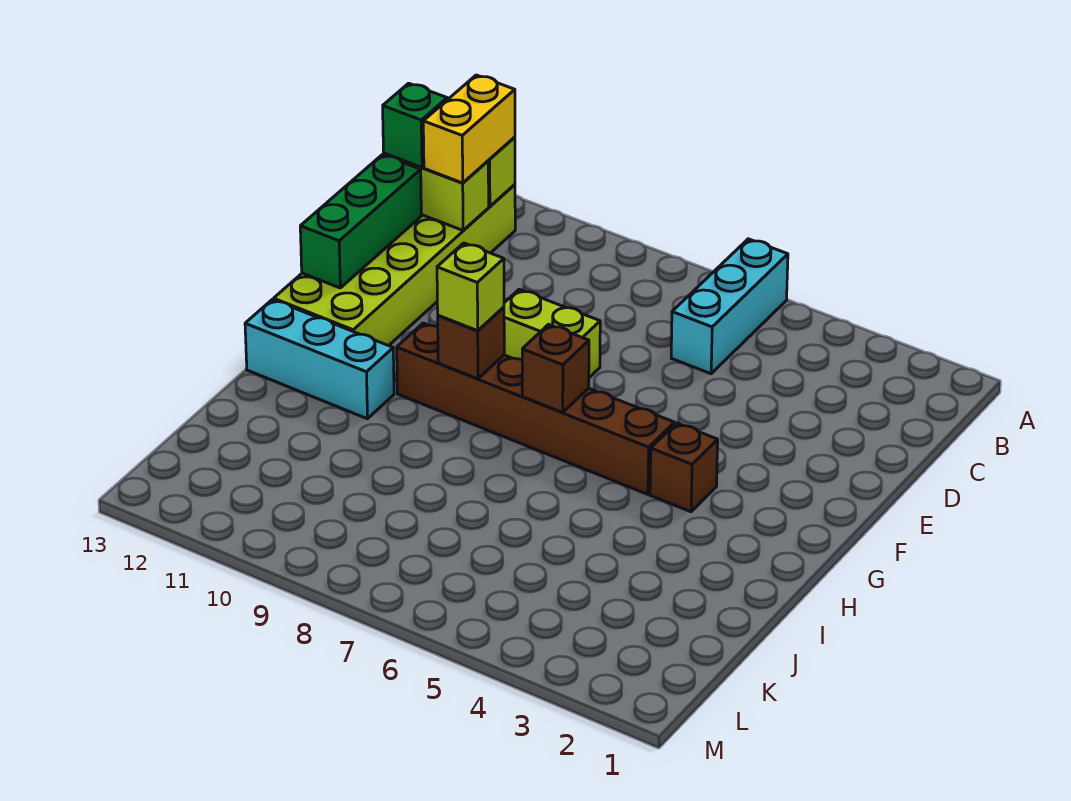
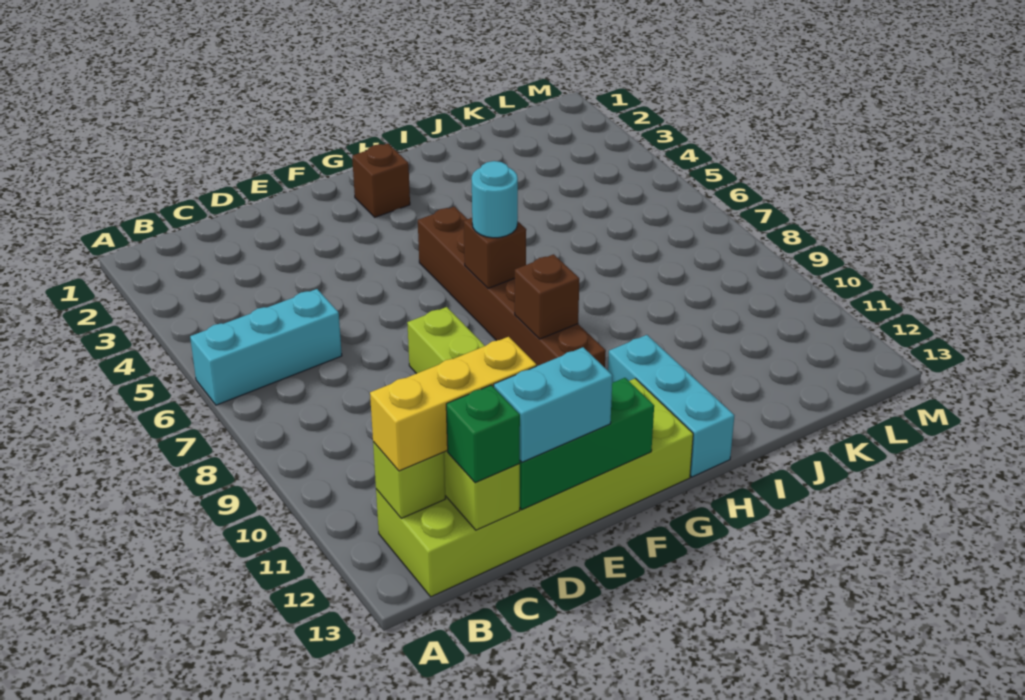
yellow 1x2 brick [423,75,515,183] -> yellow 1x3 brick [370,337,536,471]
none -> cyan 1x2 brick [494,347,613,462]
brown 1x1 brick [650,423,718,512] -> brown 1x1 brick moved to [352,143,410,217]
none -> cyan 1x1 round brick [472,161,518,238]
lime 1x1 brick [437,243,504,331] -> none

